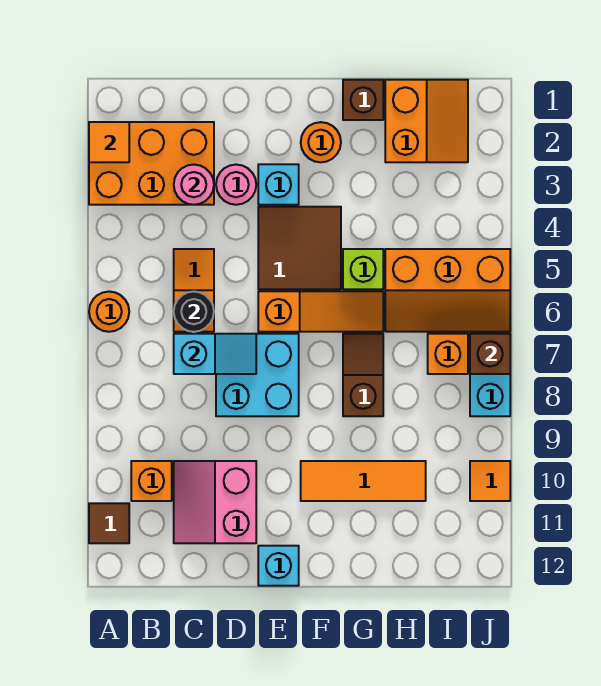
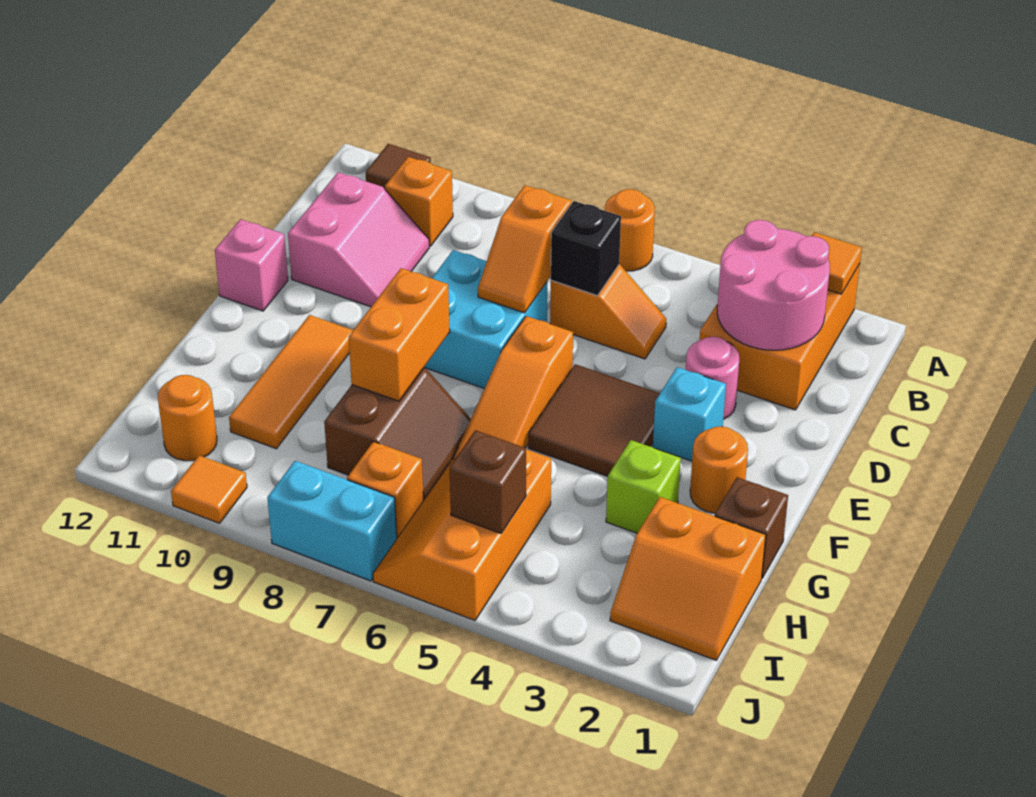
pink 1x1 round brick [174,165,214,205] -> pink 2x2 round brick [717,220,830,350]
black 1x1 round brick [174,292,214,332] -> black 1x1 brick [551,201,621,296]
cyan 1x2 slope [174,334,256,374] -> orange 1x2 slope [478,185,571,313]
pink 2x2 slope [174,461,256,543] -> pink 2x2 slope turned to [288,172,429,307]
cyan 1x1 brick [258,546,299,586] -> pink 1x1 brick [215,219,288,311]
none -> orange 1x2 brick [349,268,450,401]
lime 1x1 brick [343,249,383,289] -> lime 1x1 brick moved to [606,440,681,533]
brown 1x2 slope [343,334,383,416] -> brown 2x2 slope [324,368,471,501]
none -> orange 1x1 round brick [158,375,217,461]
brown 1x1 brick [470,334,510,374] -> brown 1x1 brick moved to [450,430,526,533]

